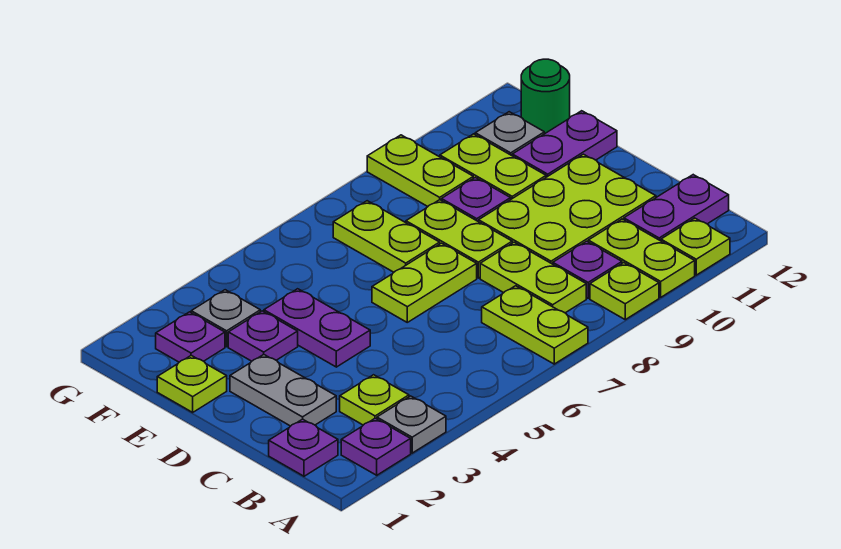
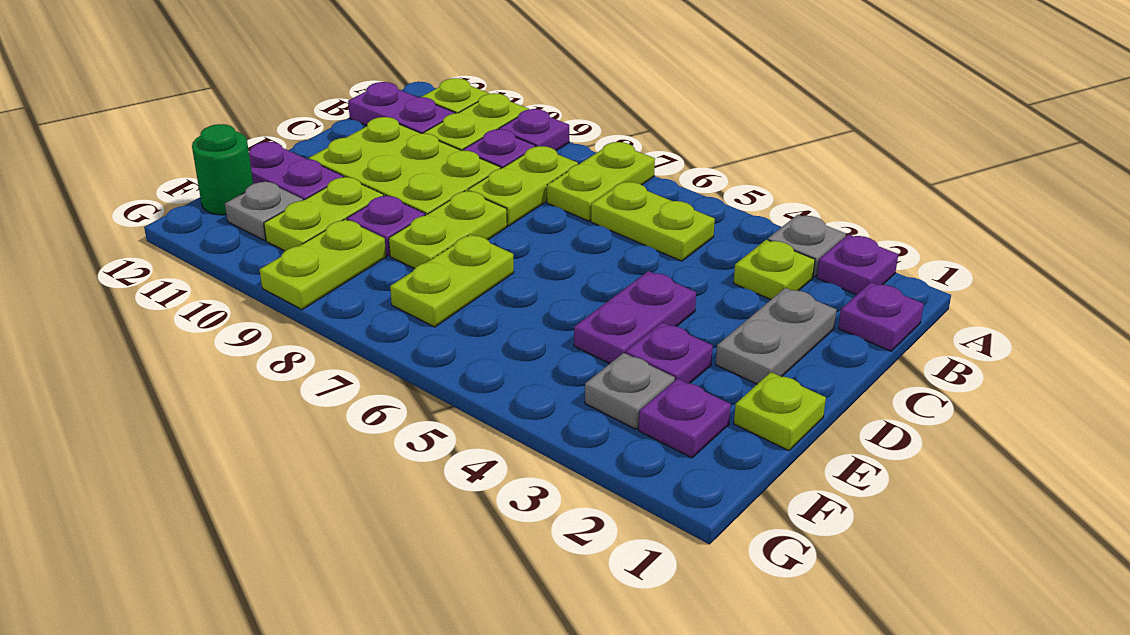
lime 1x1 plate [590,263,659,320] -> purple 1x1 plate [499,109,569,151]
lime 1x2 plate [372,243,477,322] -> lime 1x2 plate moved to [591,182,715,261]

